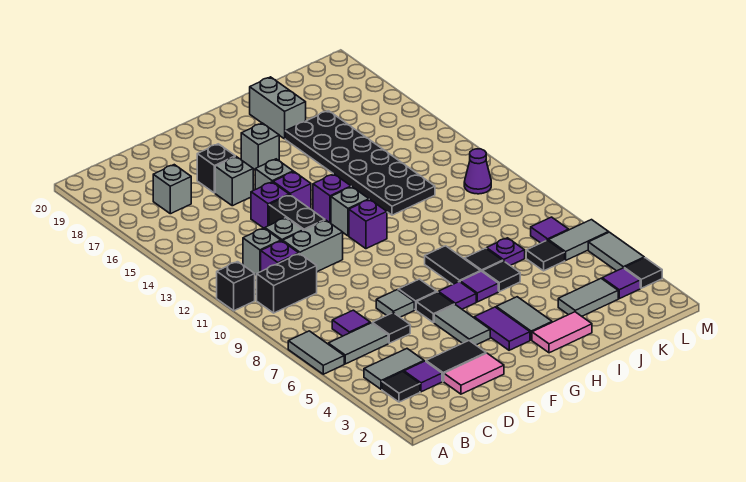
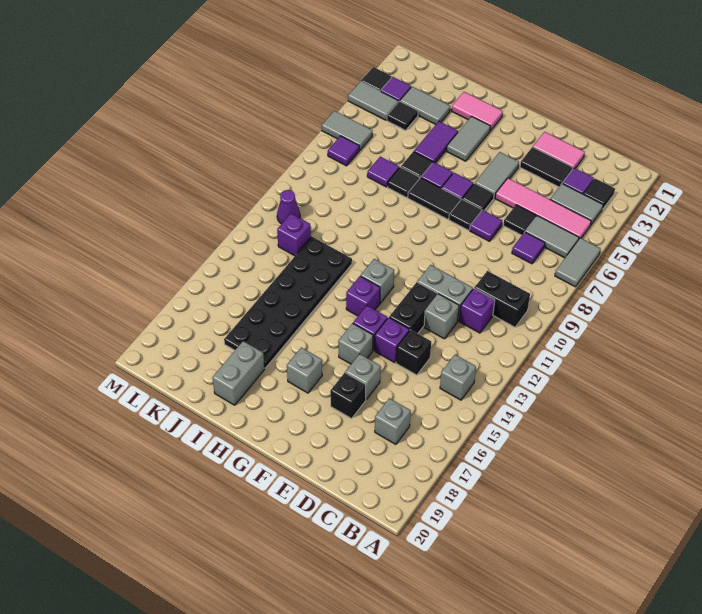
black 1x1 brick [217,262,255,311] -> black 1x1 brick moved to [396,330,431,375]
none -> pink 1x4 tile [495,178,591,238]
grey 1x1 brick [243,228,281,275] -> grey 1x1 brick moved to [440,355,476,400]
grey 1x1 tile [376,290,414,317] -> purple 1x1 tile [470,210,502,241]
purple 1x2 tile [474,307,530,350] -> purple 1x2 tile moved to [414,121,458,163]
purple 1x1 brick [349,199,387,249] -> purple 1x1 brick moved to [277,214,311,256]
black 1x2 tile [425,246,481,284] -> black 1x2 tile turned to [408,178,461,219]
purple 1x1 plate [487,238,525,266] -> purple 1x1 tile [367,157,399,187]
black 1x1 tile [526,240,565,271] -> black 1x1 tile moved to [387,101,418,130]
grey 1x2 tile [588,232,644,271] -> grey 1x2 tile turned to [348,81,398,120]

